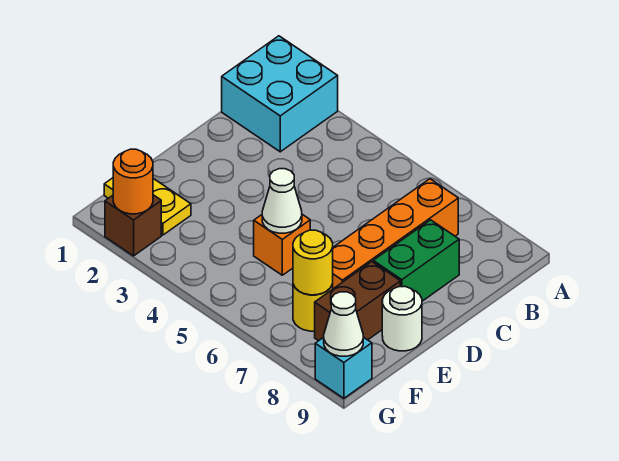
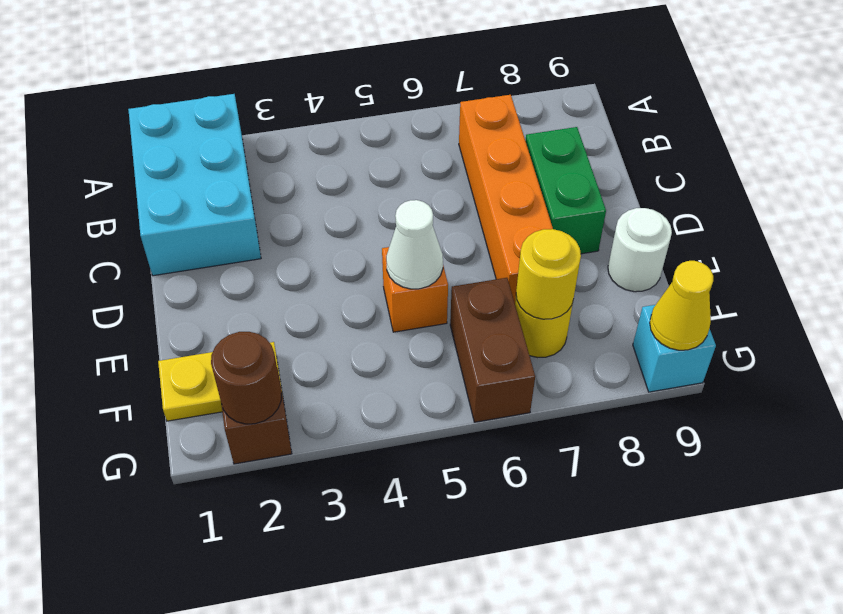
cyan 2x2 brick [222,36,338,152] -> cyan 2x3 brick [128,94,261,276]
brown 1x2 brick [315,262,400,341] -> brown 1x2 brick moved to [450,278,535,422]
orange 1x1 round brick [113,149,153,214] -> brown 1x1 round brick [211,332,281,424]
white 1x1 cone [324,292,363,356] -> yellow 1x1 cone [650,261,713,350]

